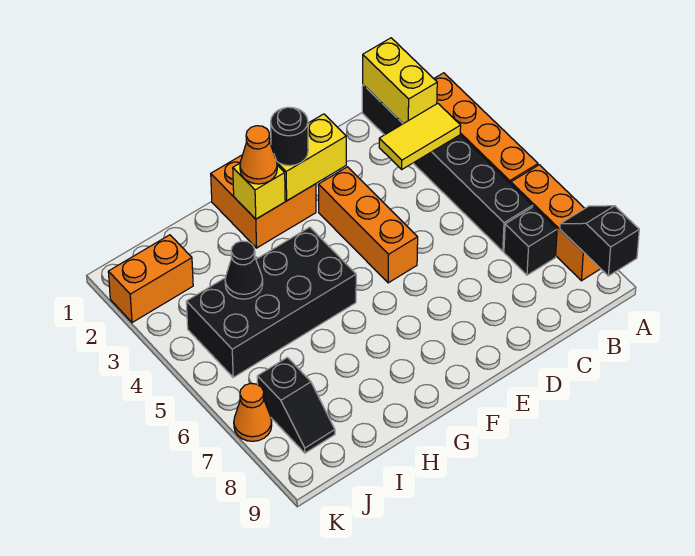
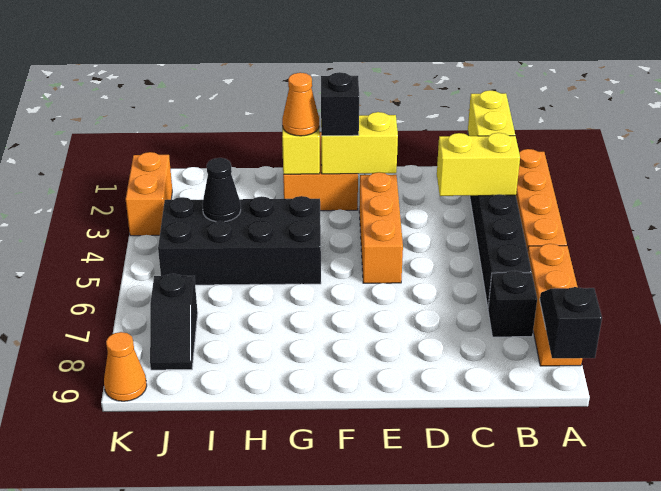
yellow 1x2 tile [379,103,461,169] -> yellow 1x2 brick [437,133,520,196]
black 1x1 round brick [271,107,308,166] -> black 1x1 brick [321,72,359,136]
orange 1x2 brick [108,235,193,323] -> orange 1x2 brick turned to [126,152,172,236]
orange 1x1 cone [234,383,272,441] -> orange 1x1 cone moved to [104,332,147,401]

